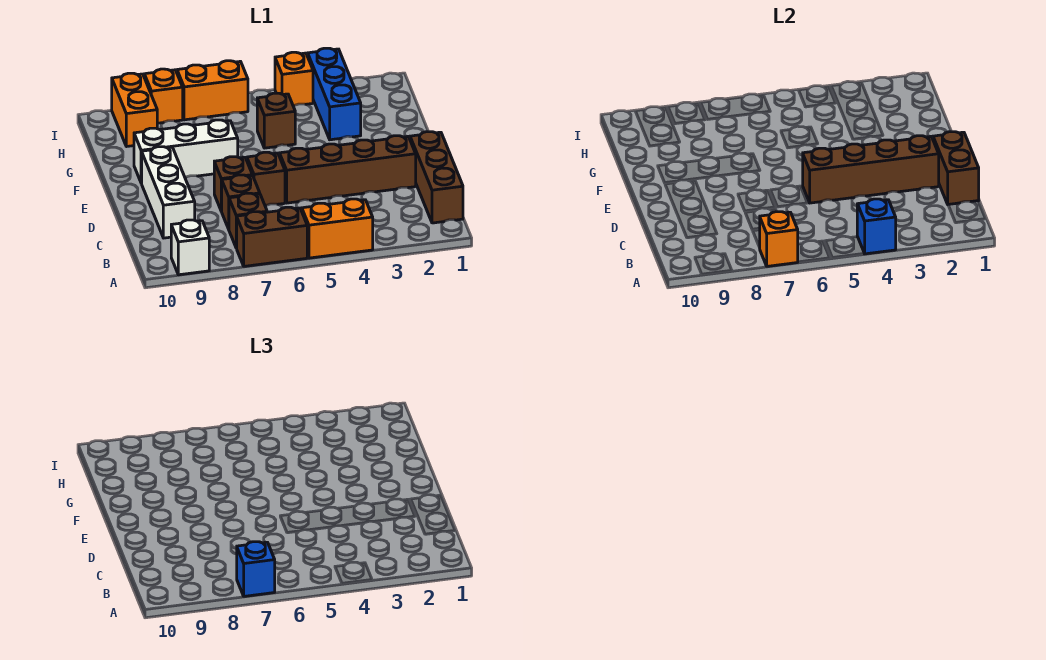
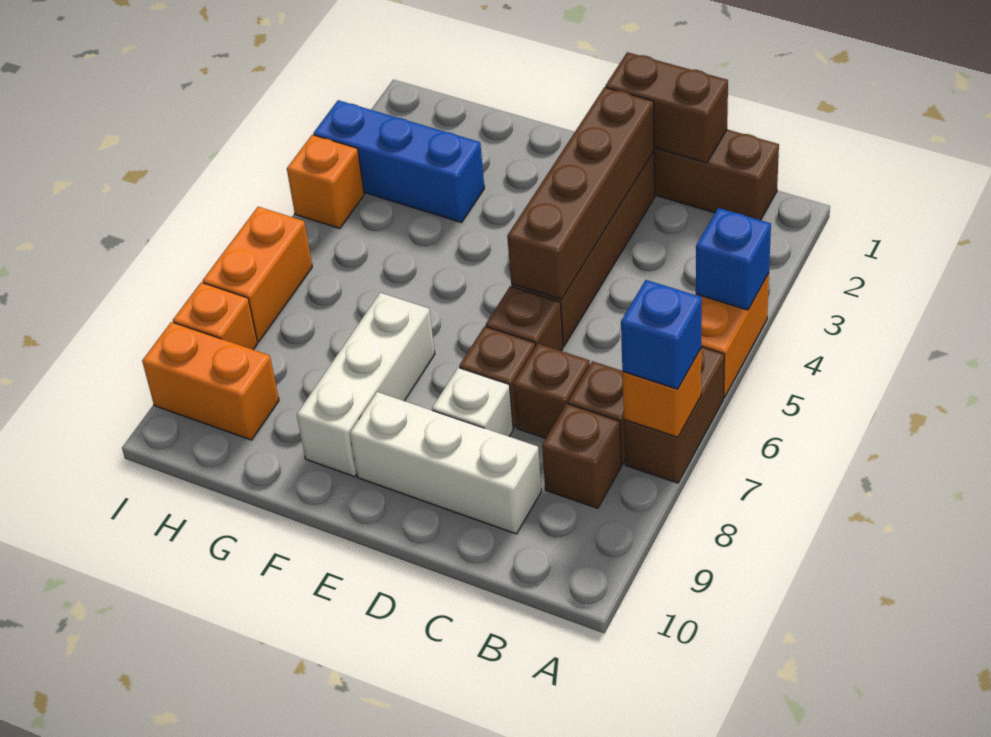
white 1x1 brick [171,220,209,275] -> white 1x1 brick moved to [432,368,513,436]
brown 1x1 brick [257,93,295,148] -> brown 1x1 brick moved to [542,404,622,508]

